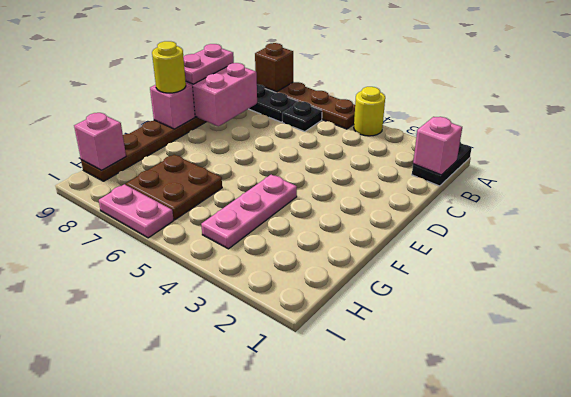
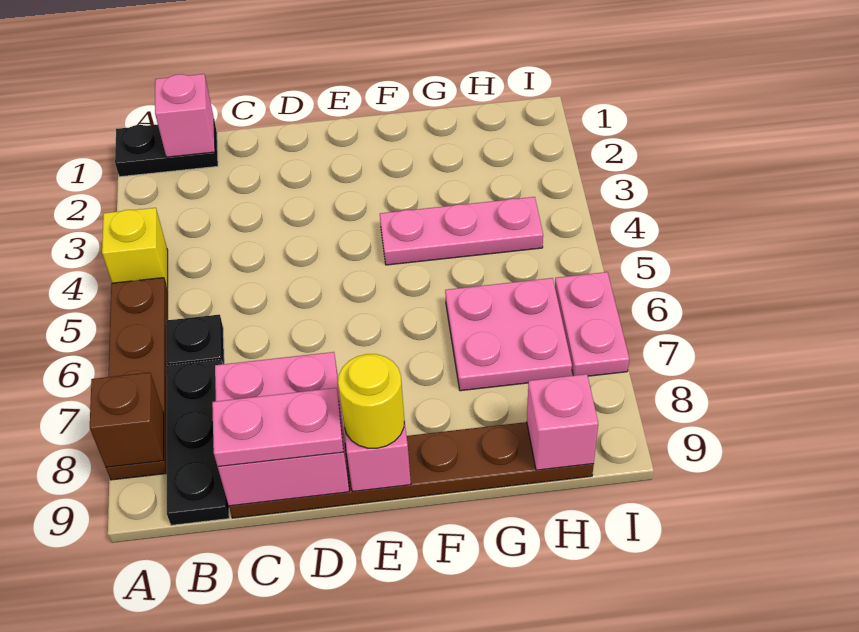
yellow 1x1 round brick [354,87,385,136] -> yellow 1x1 brick [102,208,168,289]
brown 2x2 plate [126,155,222,220] -> pink 2x2 plate [445,278,572,391]

